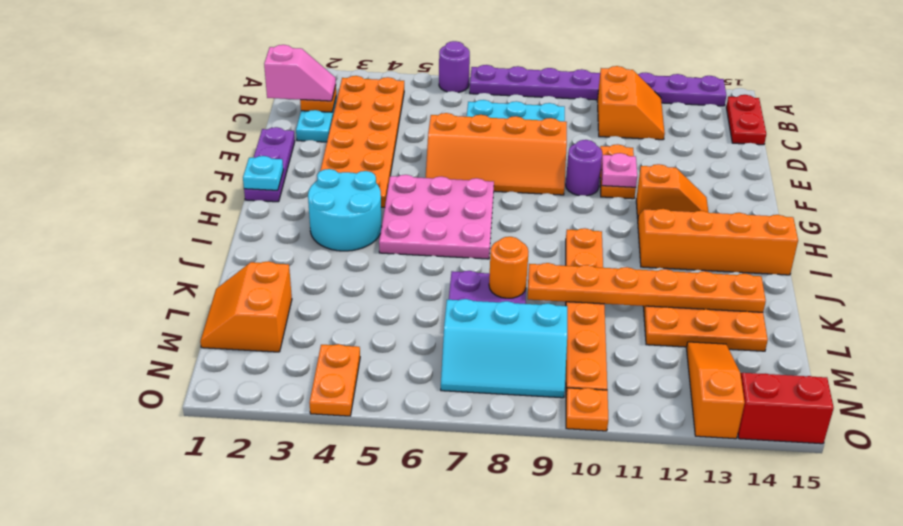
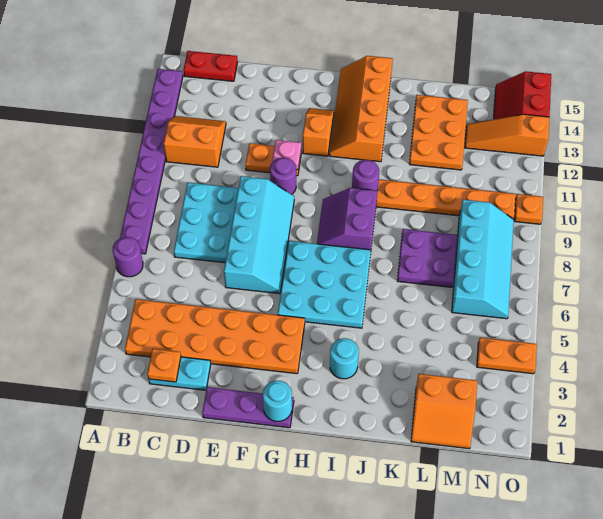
pink 1x2 slope [264,45,336,101] -> none
orange 2x4 slope [426,113,567,195] -> cyan 2x4 slope [224,176,294,294]
cyan 1x1 plate [243,156,283,190] -> cyan 1x1 round brick [263,381,292,421]
pink 3x3 plate [379,175,494,259] -> cyan 3x3 plate [278,241,371,328]
cyan 2x2 round brick [308,169,382,251] -> cyan 1x1 round brick [330,338,359,379]
none -> purple 2x2 slope [317,188,377,250]
none -> purple 1x1 round brick [352,160,379,191]
orange 1x1 round brick [489,237,529,298] -> none
orange 1x6 plate [528,263,766,312] -> none
cyan 2x3 slope [441,299,567,398] -> cyan 2x4 slope [452,200,514,319]

